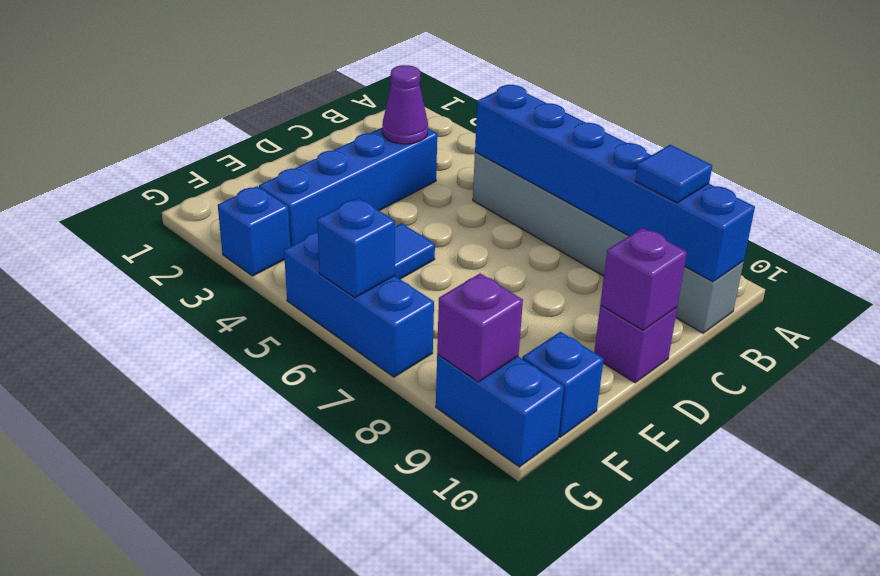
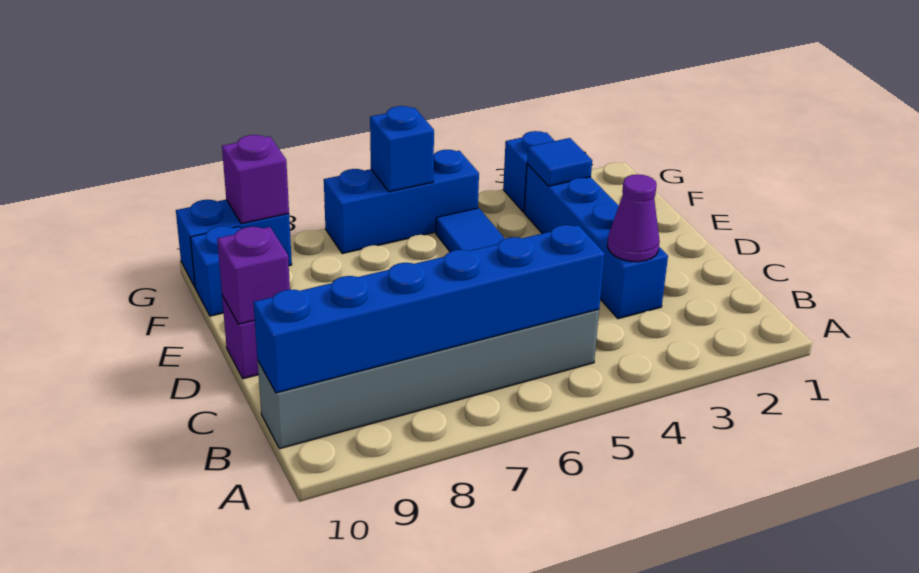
blue 1x1 tile [635,145,712,203] -> blue 1x1 tile moved to [527,138,592,186]

